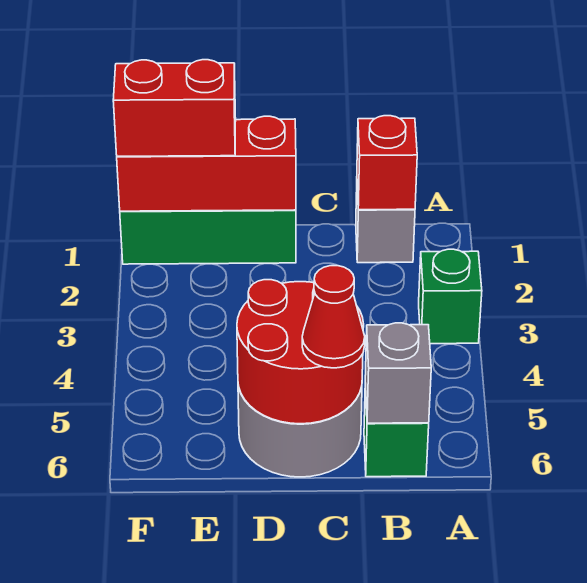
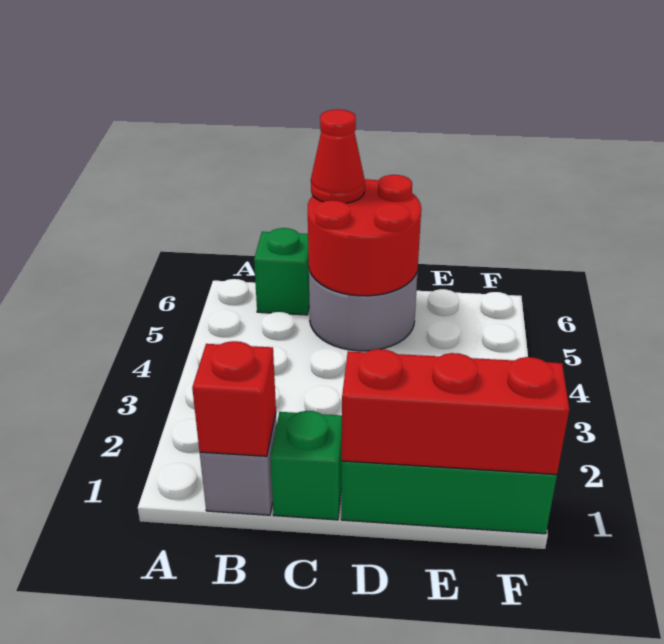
green 1x1 brick [419,249,482,344] -> green 1x1 brick moved to [270,411,342,520]
grey 1x1 brick [365,323,431,423] -> none
red 1x2 brick [113,60,236,156] -> none

